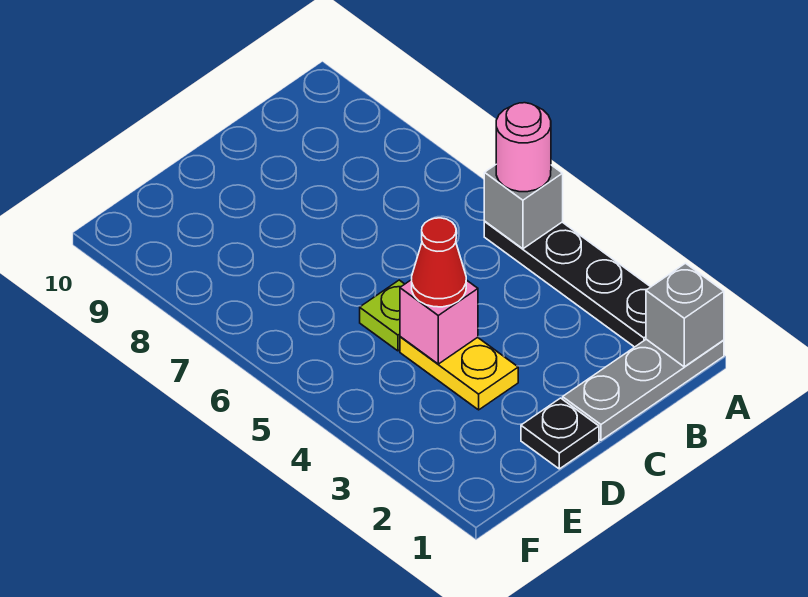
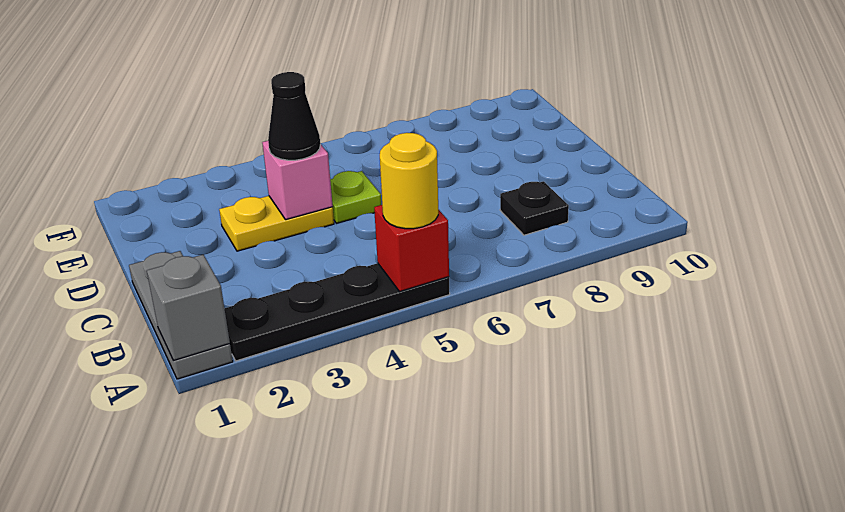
grey 1x1 brick [484,165,563,249] -> red 1x1 brick [374,205,449,292]
pink 1x1 round brick [496,103,551,192] -> yellow 1x1 round brick [380,133,438,229]
black 1x1 plate [521,398,599,469] -> black 1x1 plate moved to [500,181,569,235]
red 1x1 cone [412,218,466,307] -> black 1x1 cone [268,72,320,160]

